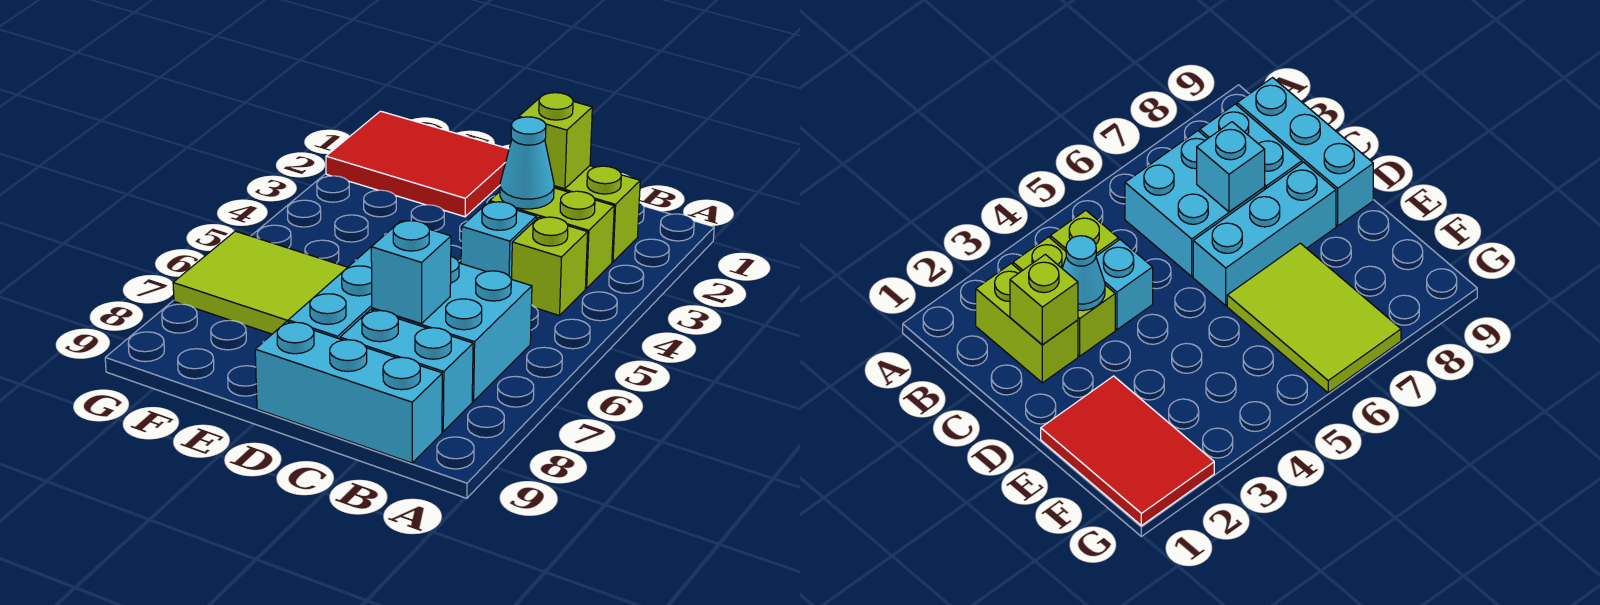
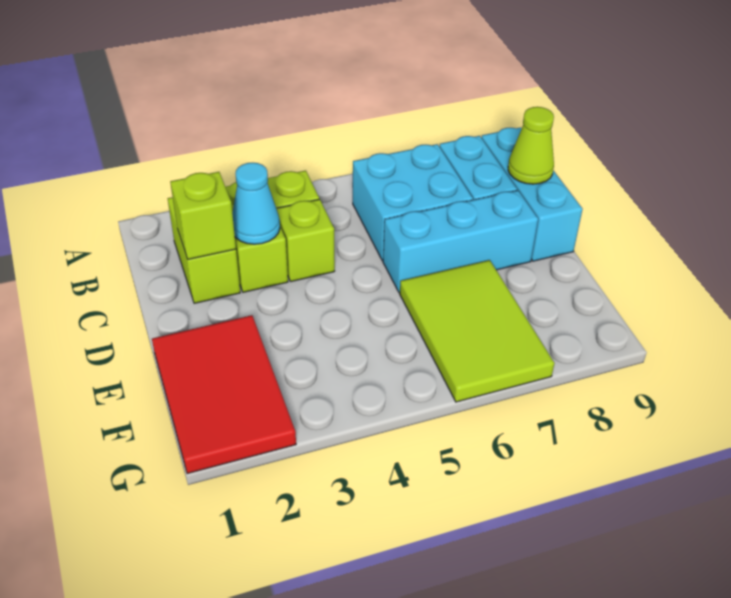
cyan 1x1 brick [461,202,536,279] -> lime 1x1 brick [276,199,335,282]
cyan 1x1 brick [371,221,451,324] -> none
none -> lime 1x1 cone [508,107,554,184]

